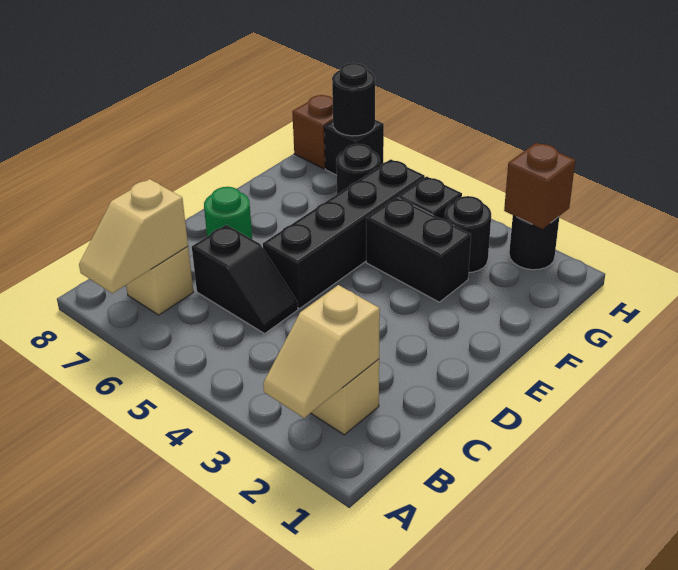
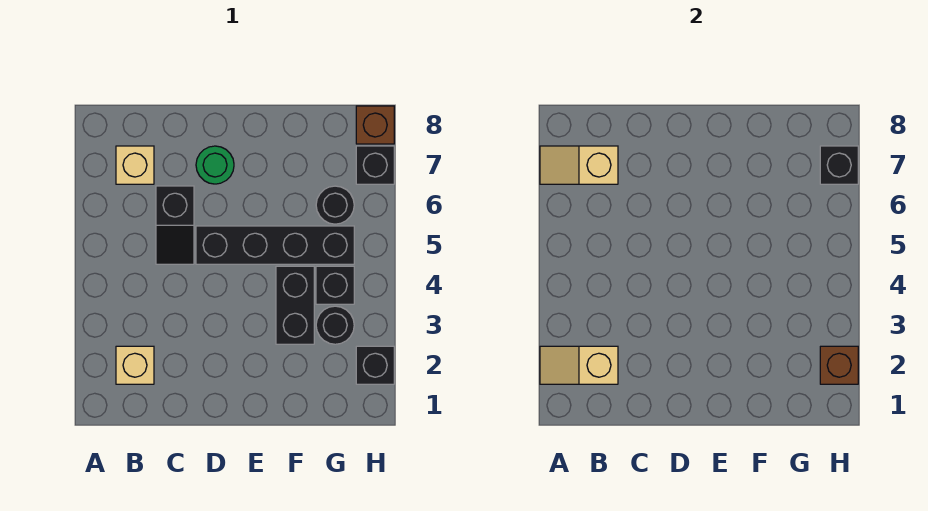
black 1x1 round brick [509,215,560,270] -> black 1x1 brick [356,346,394,384]
black 1x1 round brick [332,63,375,136] -> black 1x1 brick [820,146,858,184]

